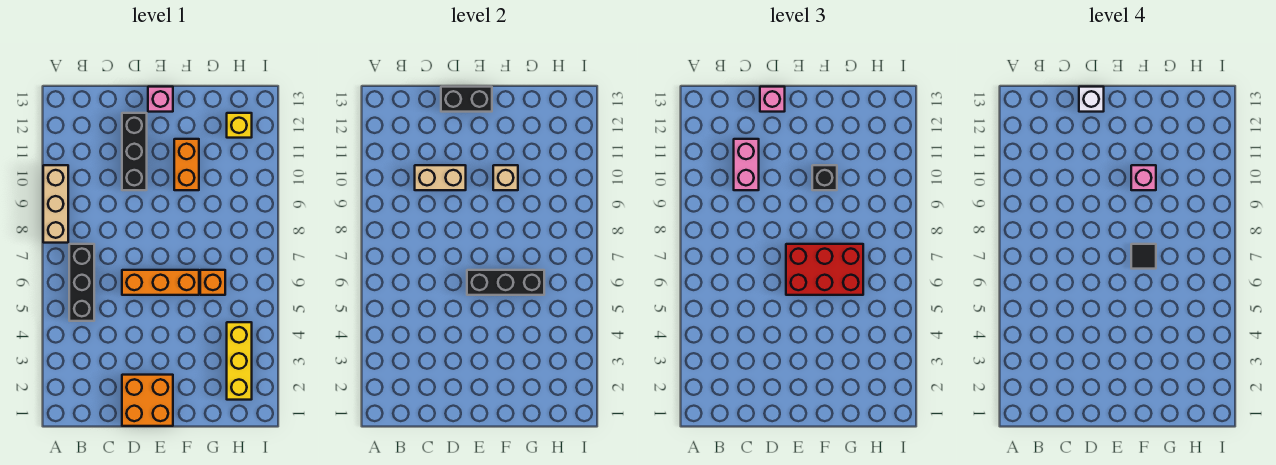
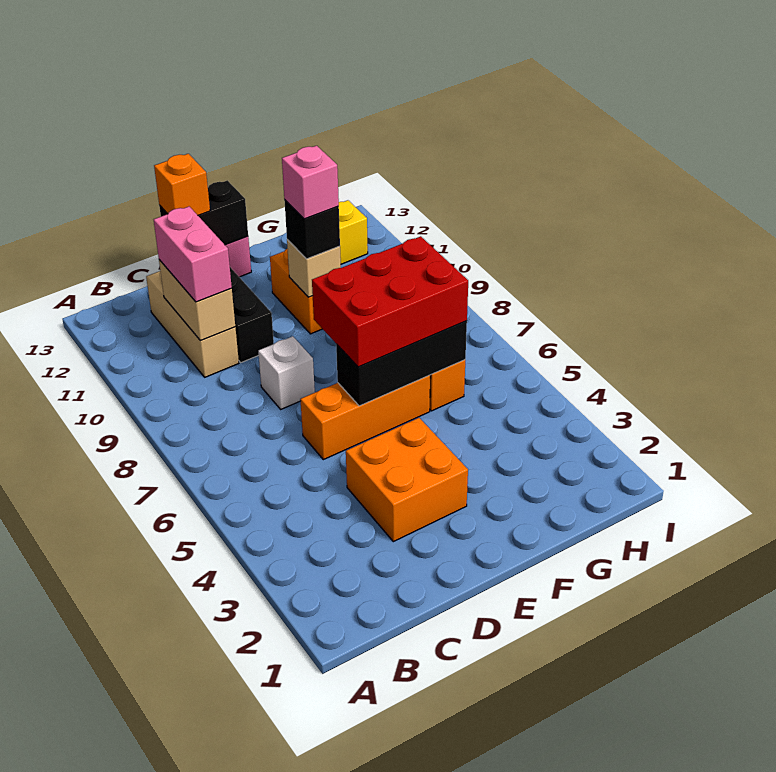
tan 1x3 brick [43,165,68,243] -> tan 1x3 brick moved to [146,271,239,377]
black 1x3 brick [69,244,94,321] -> none
tan 1x2 brick [415,165,466,190] -> tan 1x2 brick turned to [159,260,235,341]
orange 2x2 brick [122,375,173,426] -> orange 2x2 brick moved to [346,418,468,542]
pink 1x1 brick [760,87,785,112] -> orange 1x1 brick [154,154,210,215]
white 1x1 brick [1079,87,1104,112] -> white 1x1 brick moved to [258,336,315,409]
black 1x1 tile [1131,244,1156,269] -> none
yellow 1x3 brick [227,322,252,400] -> none

